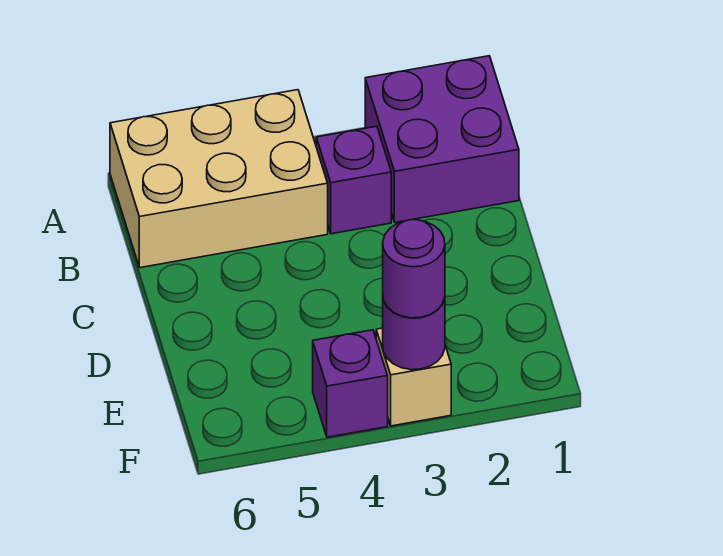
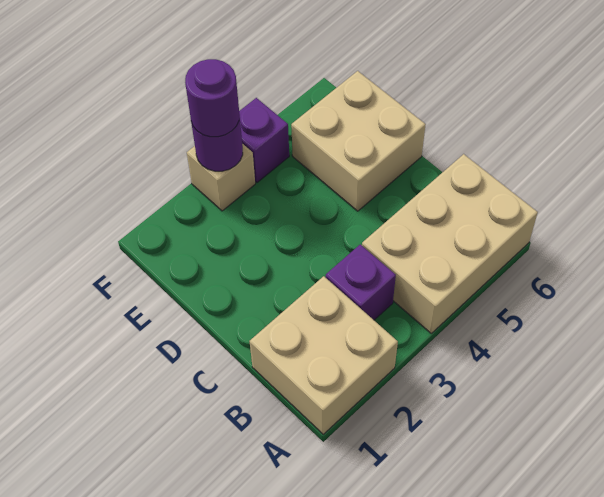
purple 2x2 brick [365,56,519,222] -> tan 2x2 brick [249,276,398,434]
none -> tan 2x2 brick [291,71,426,211]

